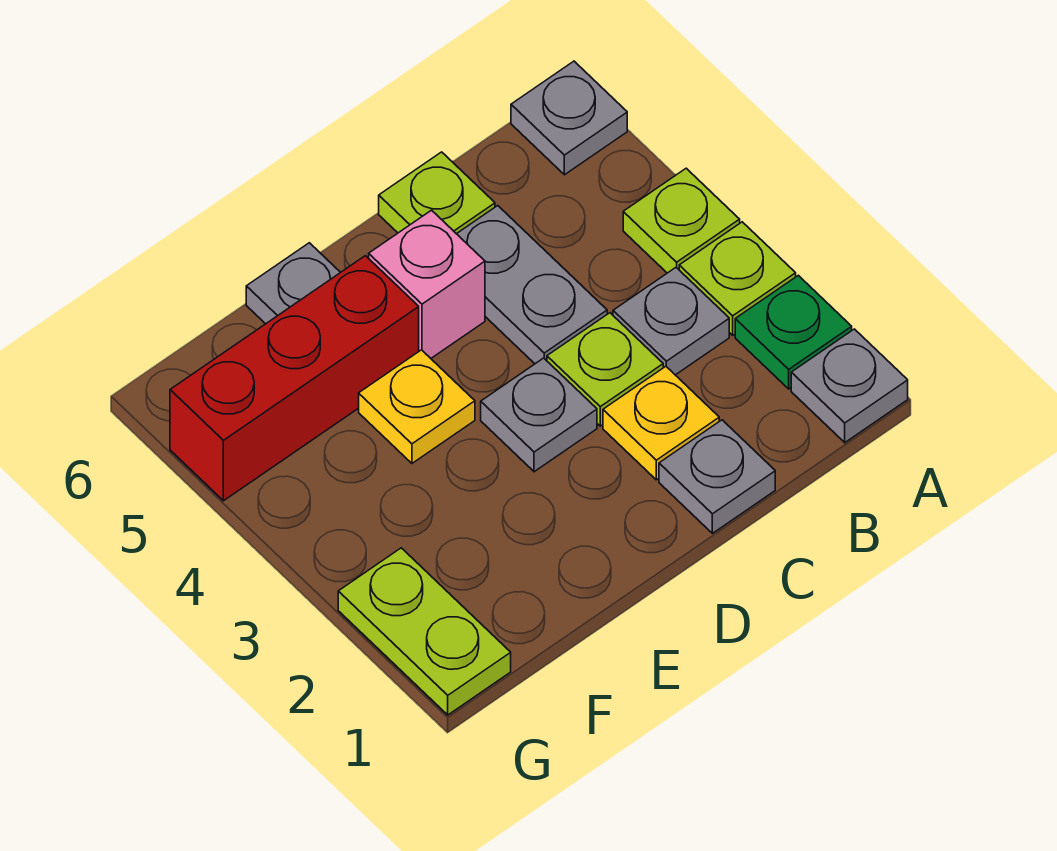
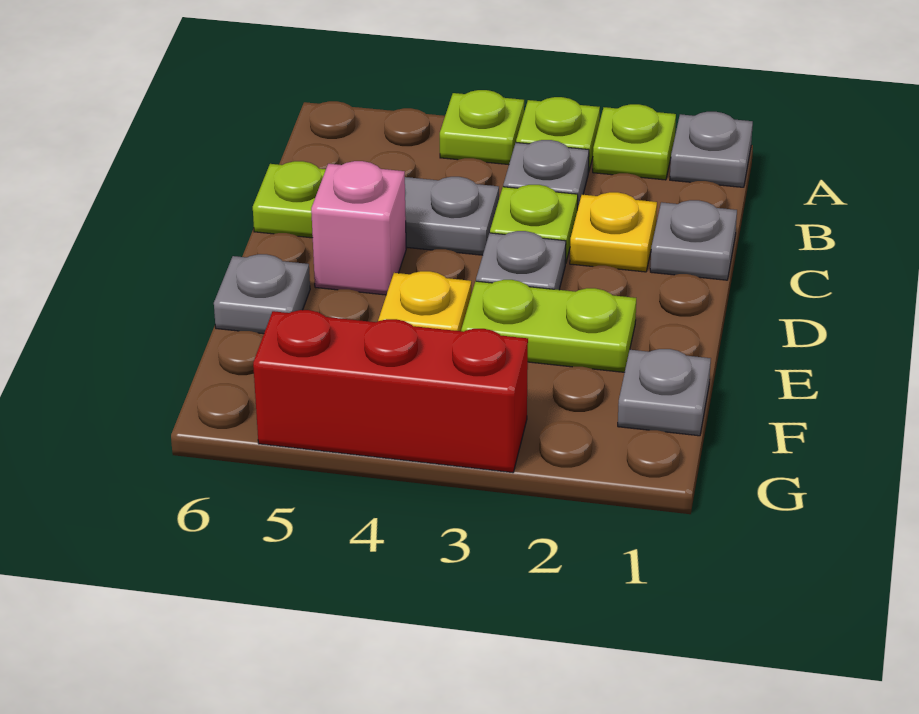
green 1x1 plate [735,275,852,389] -> lime 1x1 plate [593,104,676,180]
grey 1x1 plate [511,61,627,175] -> grey 1x1 plate moved to [618,349,711,436]
red 1x3 brick [170,256,419,501] -> red 1x3 brick turned to [253,310,528,473]
lime 1x2 plate [338,548,511,715] -> lime 1x2 plate moved to [461,280,636,372]

